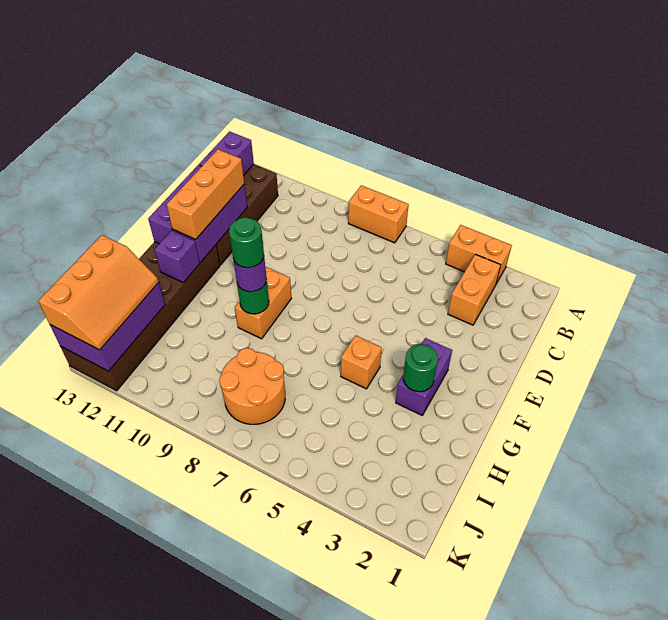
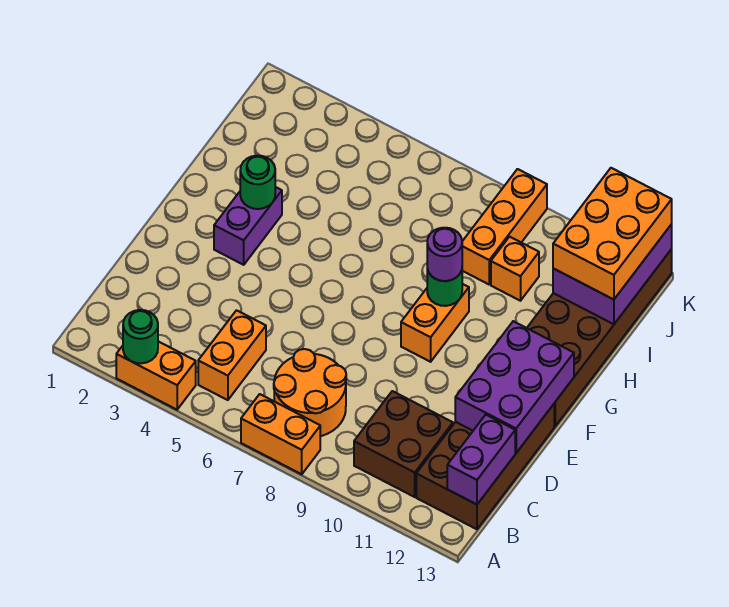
orange 1x2 brick [448,254,501,325] -> orange 1x2 brick moved to [198,310,266,400]
none -> brown 2x2 brick [354,391,453,497]
orange 1x3 brick [167,149,244,239] -> orange 1x3 brick moved to [462,169,547,284]
orange 1x1 brick [341,335,382,389] -> orange 1x1 brick moved to [491,237,539,301]
green 1x1 round brick [229,217,264,268] -> green 1x1 round brick moved to [123,310,158,363]
purple 1x1 brick [155,230,200,283] -> none
orange 2x2 round brick [219,348,285,424] -> orange 2x2 round brick moved to [274,349,346,436]
orange 2x3 slope [38,235,159,350] -> orange 2x3 brick [553,168,672,300]

